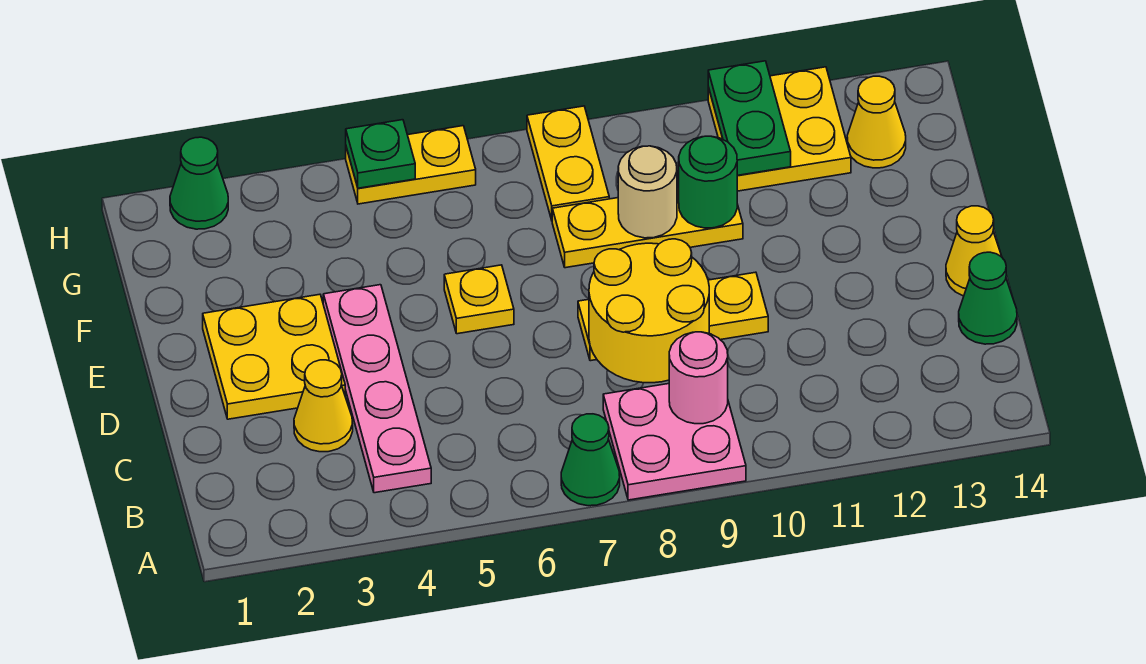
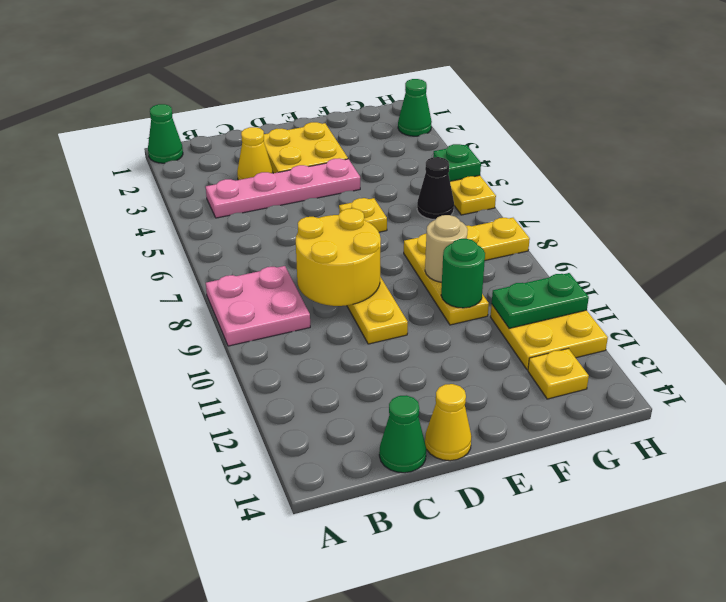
green 1x1 cone [561,414,620,506] -> green 1x1 cone moved to [148,104,183,163]
pink 1x1 round brick [669,332,728,424] -> none
none -> black 1x1 cone [417,157,454,220]
yellow 1x1 cone [847,76,906,168] -> yellow 1x1 plate [528,349,589,399]

